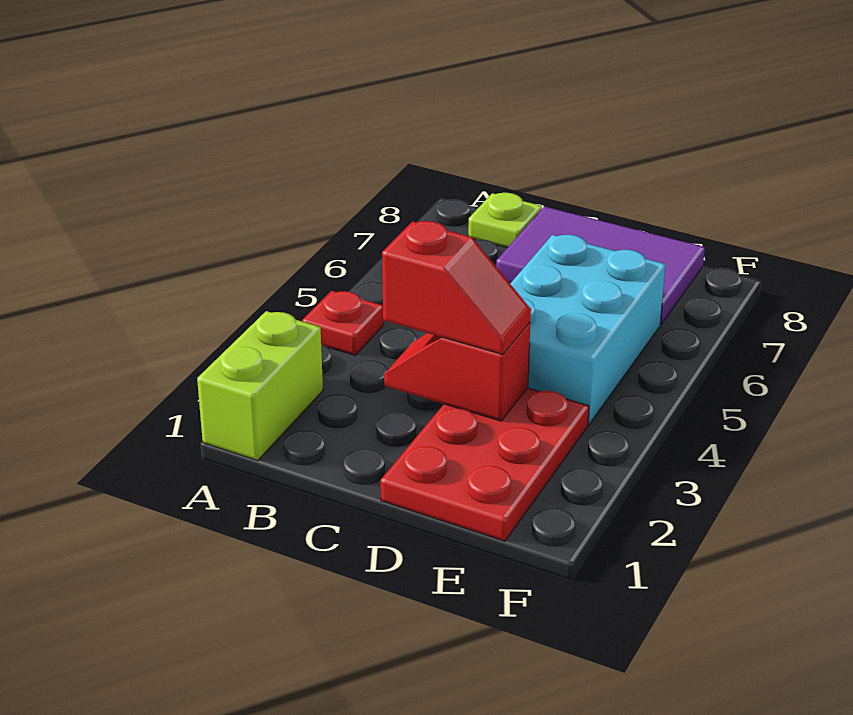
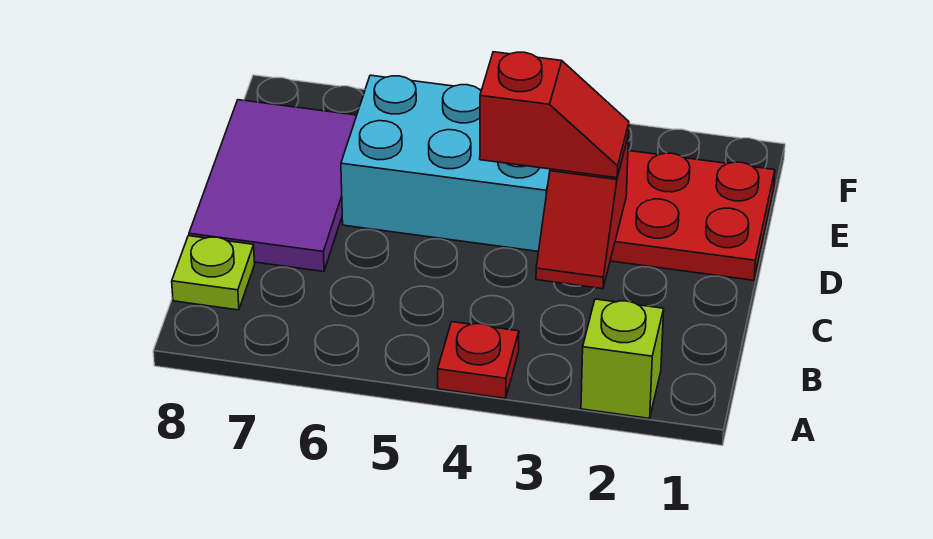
lime 1x2 brick [197,311,323,461] -> lime 1x1 brick [581,299,664,418]
red 1x2 slope [382,221,531,355] -> red 1x2 slope turned to [480,52,629,178]

